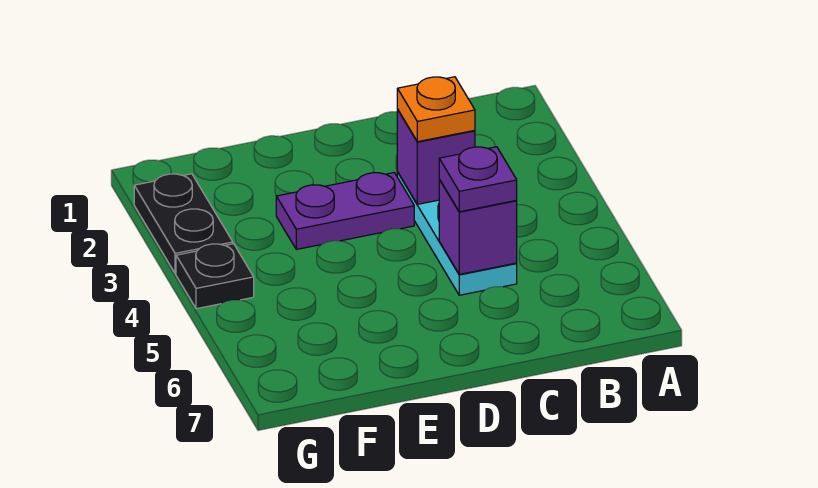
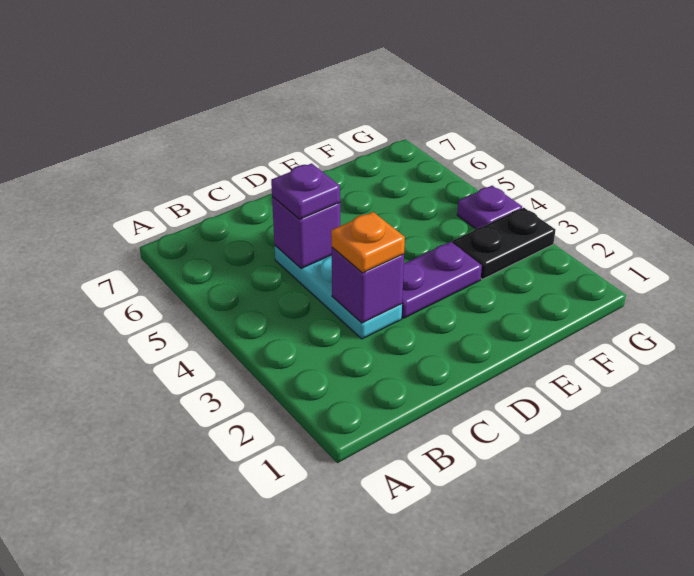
black 1x2 plate [134,174,233,274] -> black 1x2 plate turned to [453,208,555,279]
black 1x1 plate [176,244,254,309] -> purple 1x1 plate [457,186,522,229]

